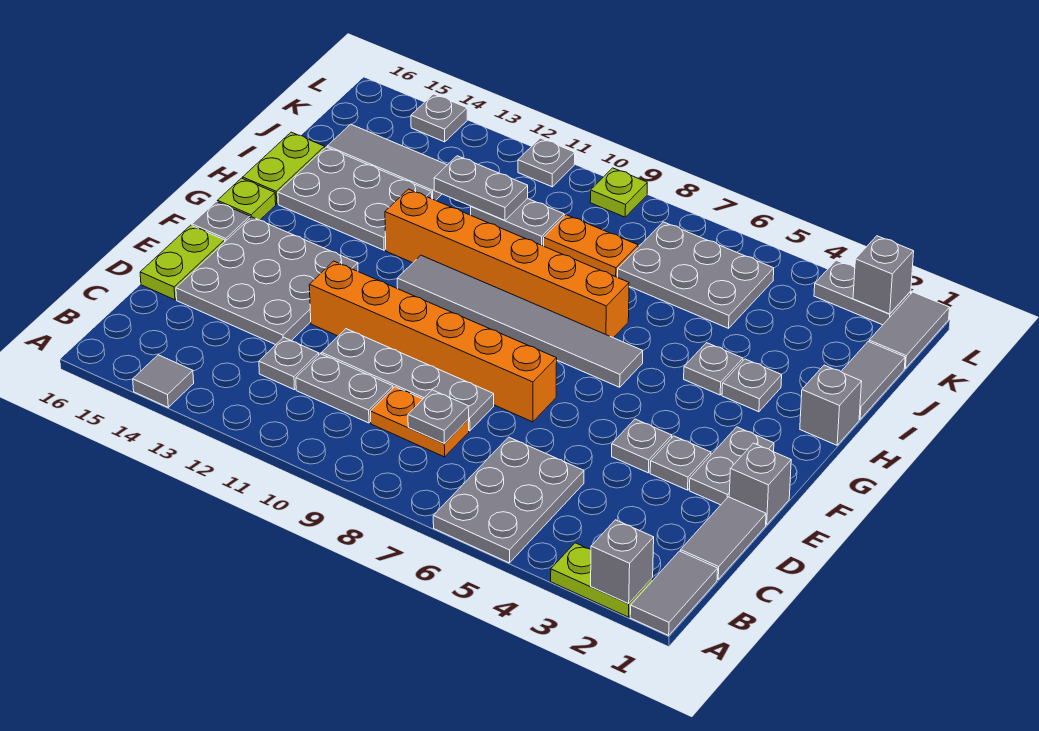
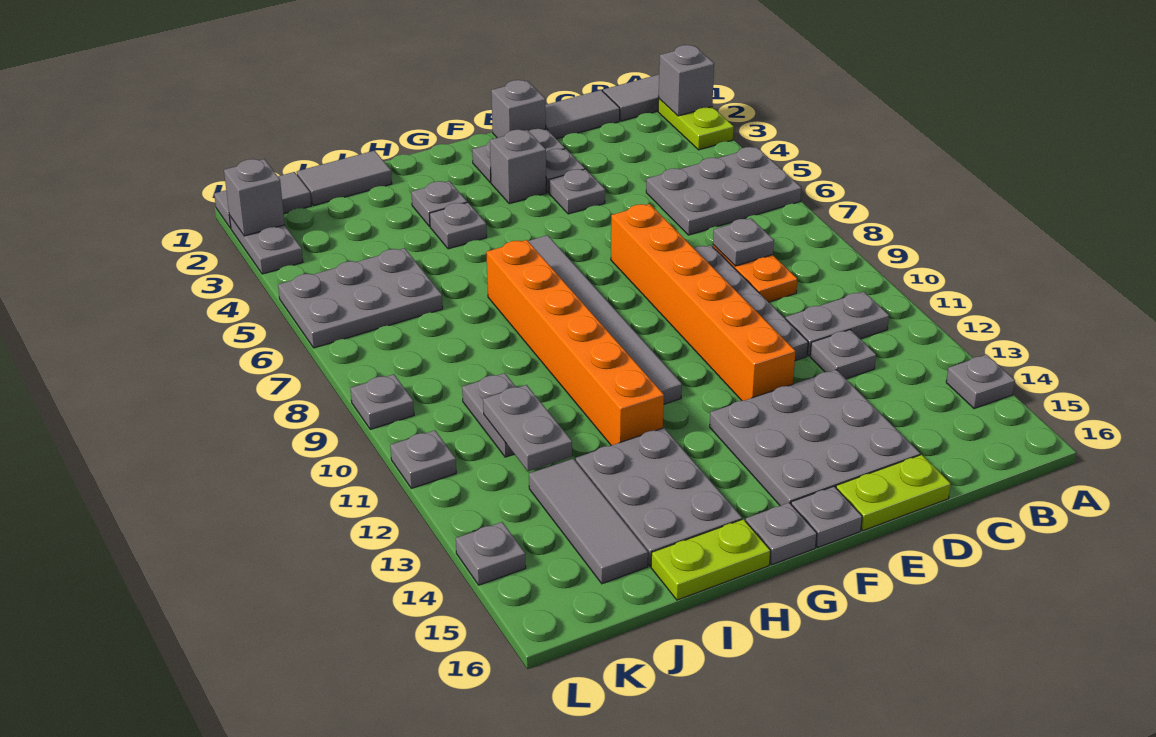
grey 1x1 tile [133,355,194,407] -> grey 1x1 plate [946,355,1015,409]
grey 1x2 plate [296,354,393,423] -> grey 1x2 plate turned to [786,292,889,356]
lime 1x1 plate [217,178,276,220] -> grey 1x1 plate [746,503,817,565]
grey 1x1 brick [800,365,862,445] -> grey 1x1 brick moved to [490,130,546,204]
grey 2x3 plate [618,222,774,328] -> grey 2x3 plate turned to [278,248,443,348]
orange 1x2 plate [544,215,638,277] -> none
lime 1x1 plate [590,168,647,217] -> grey 1x1 plate [350,374,414,429]

